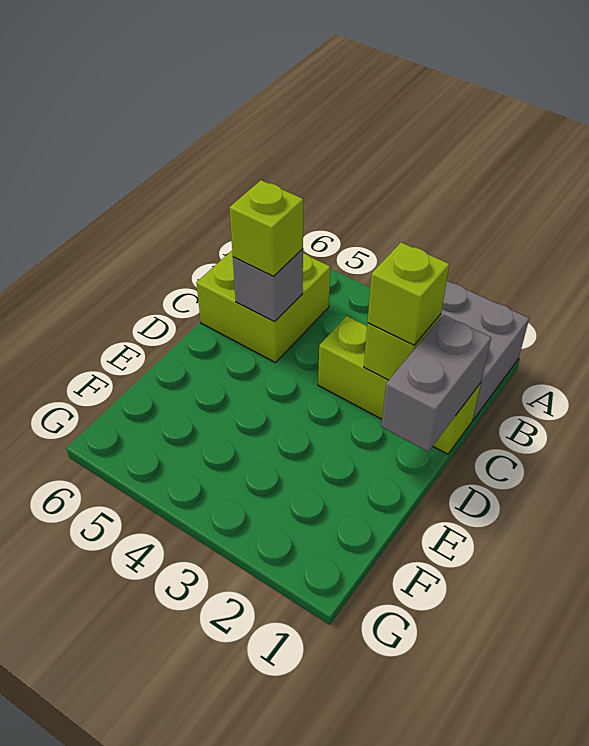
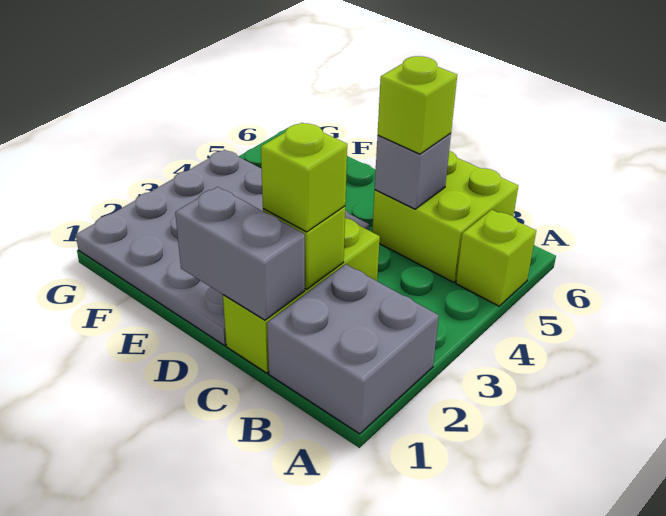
none -> lime 1x1 brick [456,210,536,306]
none -> grey 4x4 plate [76,150,369,345]

